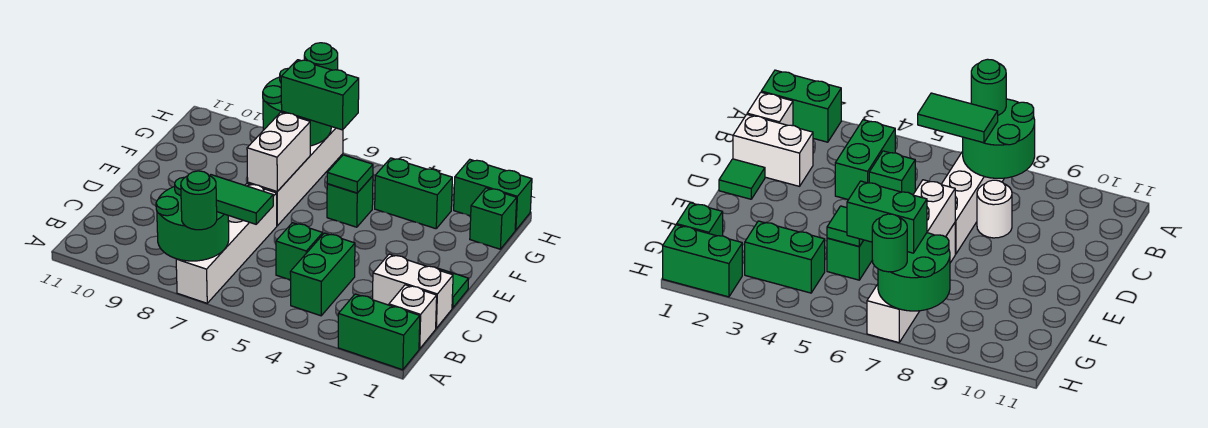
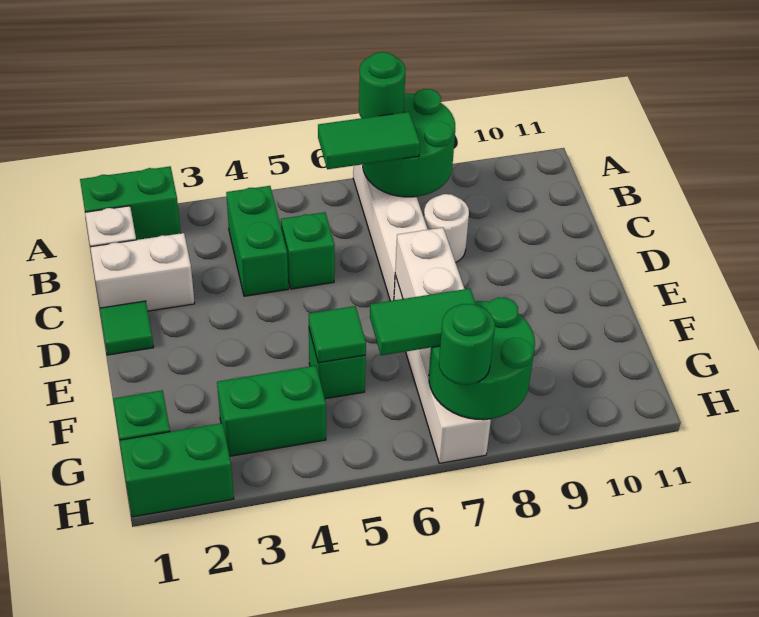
green 1x2 brick [281,60,359,130] -> green 1x2 tile [370,288,476,356]

